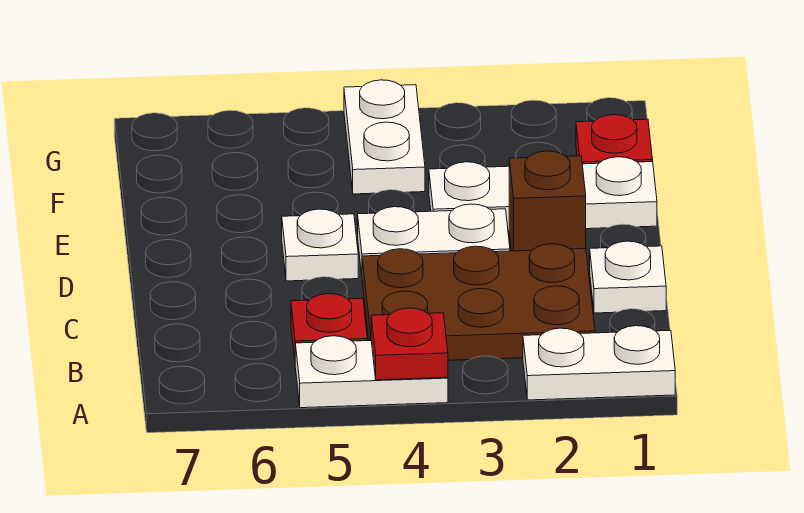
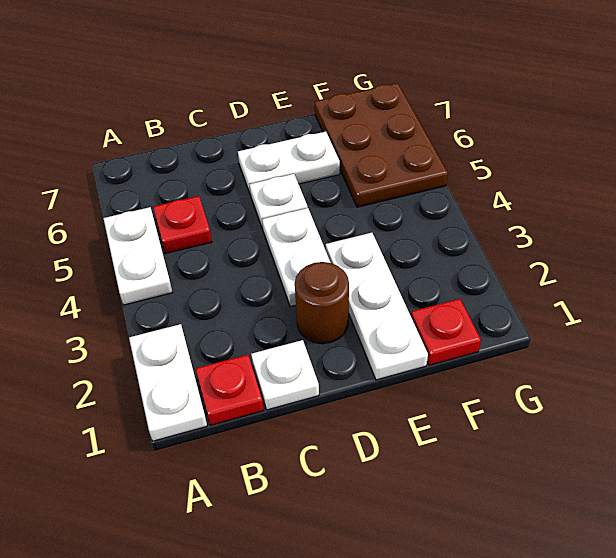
red 1x1 plate [371,308,448,380] -> red 1x1 plate moved to [196,355,264,425]
brown 2x3 plate [362,244,595,360] -> brown 2x3 plate moved to [315,83,448,207]
brown 1x1 brick [509,151,586,251] -> brown 1x1 round brick [295,262,349,344]
white 1x2 plate [344,80,425,194] -> white 1x2 plate moved to [238,132,340,195]

